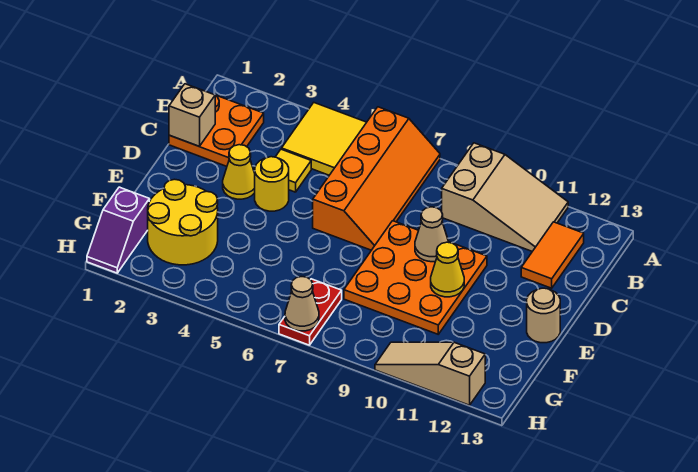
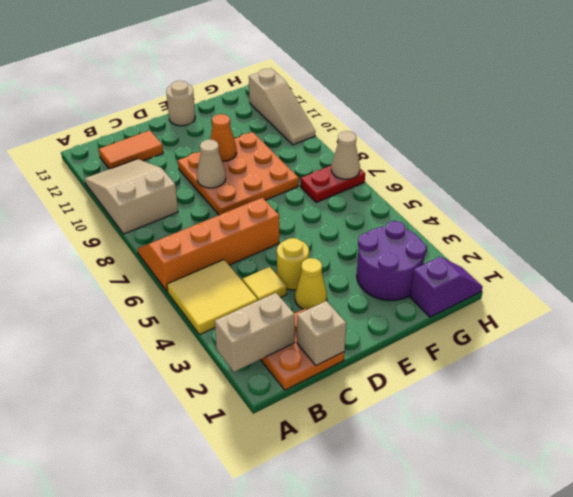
none -> tan 1x2 brick [215,293,295,372]
yellow 1x1 cone [431,242,464,297] -> orange 1x1 cone [210,114,237,161]
yellow 2x2 round brick [148,179,218,265] -> purple 2x2 round brick [357,221,426,300]

